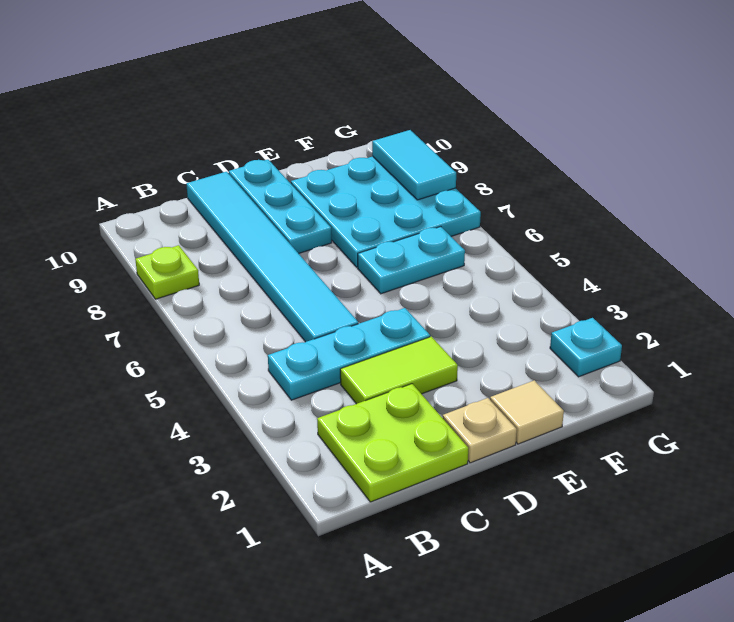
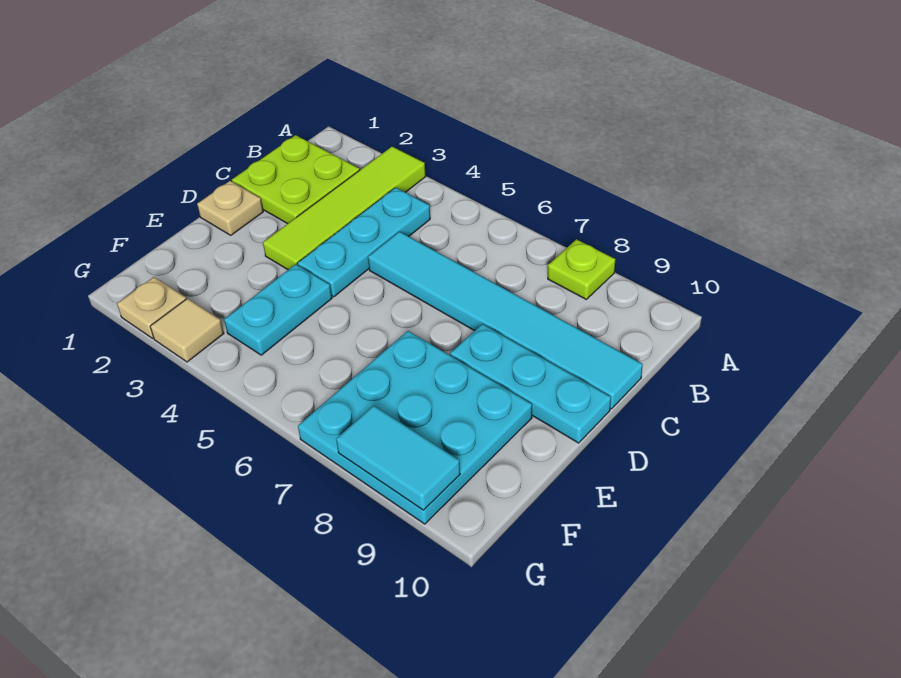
lime 1x2 tile [340,336,458,404] -> lime 1x4 tile [263,147,426,270]
tan 1x1 tile [490,380,564,444] -> tan 1x1 tile moved to [150,299,224,362]
cyan 1x2 plate [358,227,465,294] -> cyan 1x2 plate moved to [224,264,332,355]
cyan 1x1 plate [550,318,622,377] -> tan 1x1 plate [117,277,186,338]

